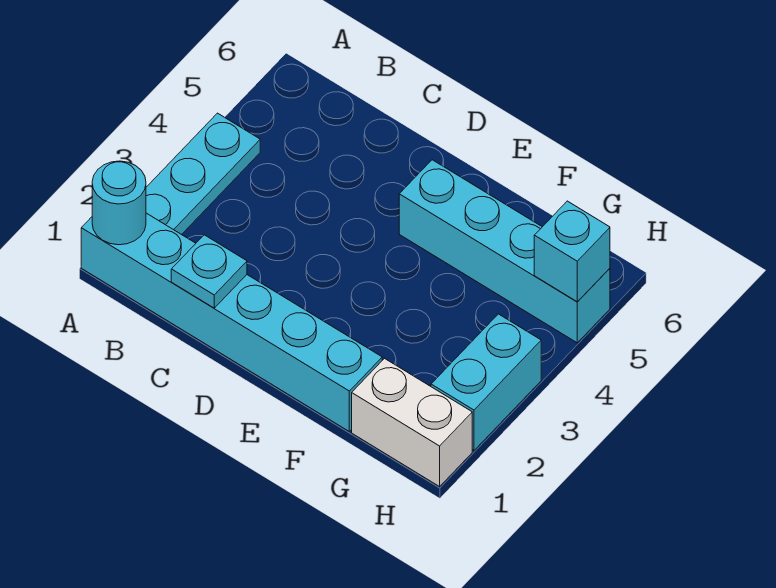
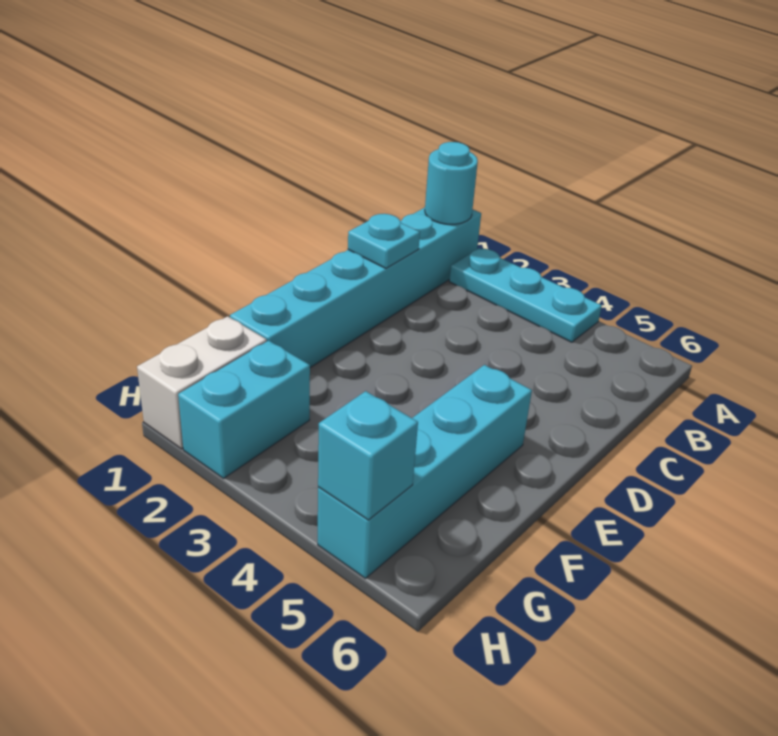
cyan 1x2 brick [431,314,541,451] -> cyan 1x2 brick turned to [178,341,310,478]

